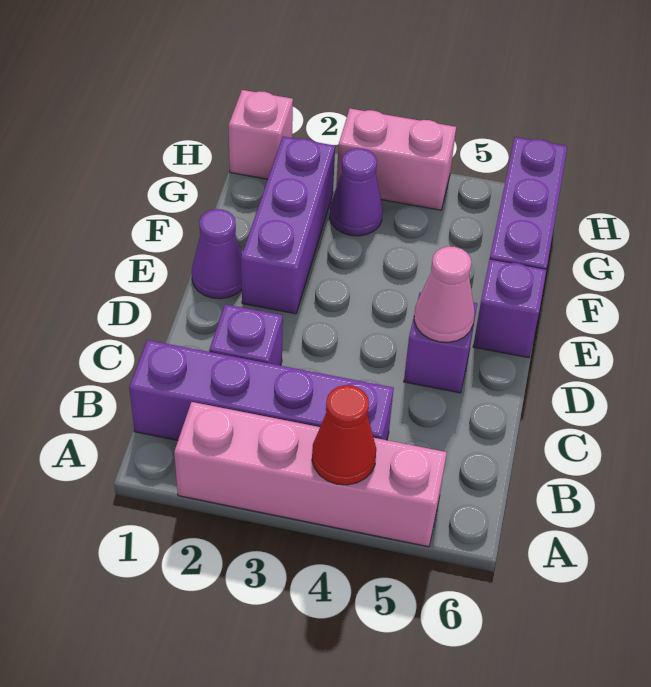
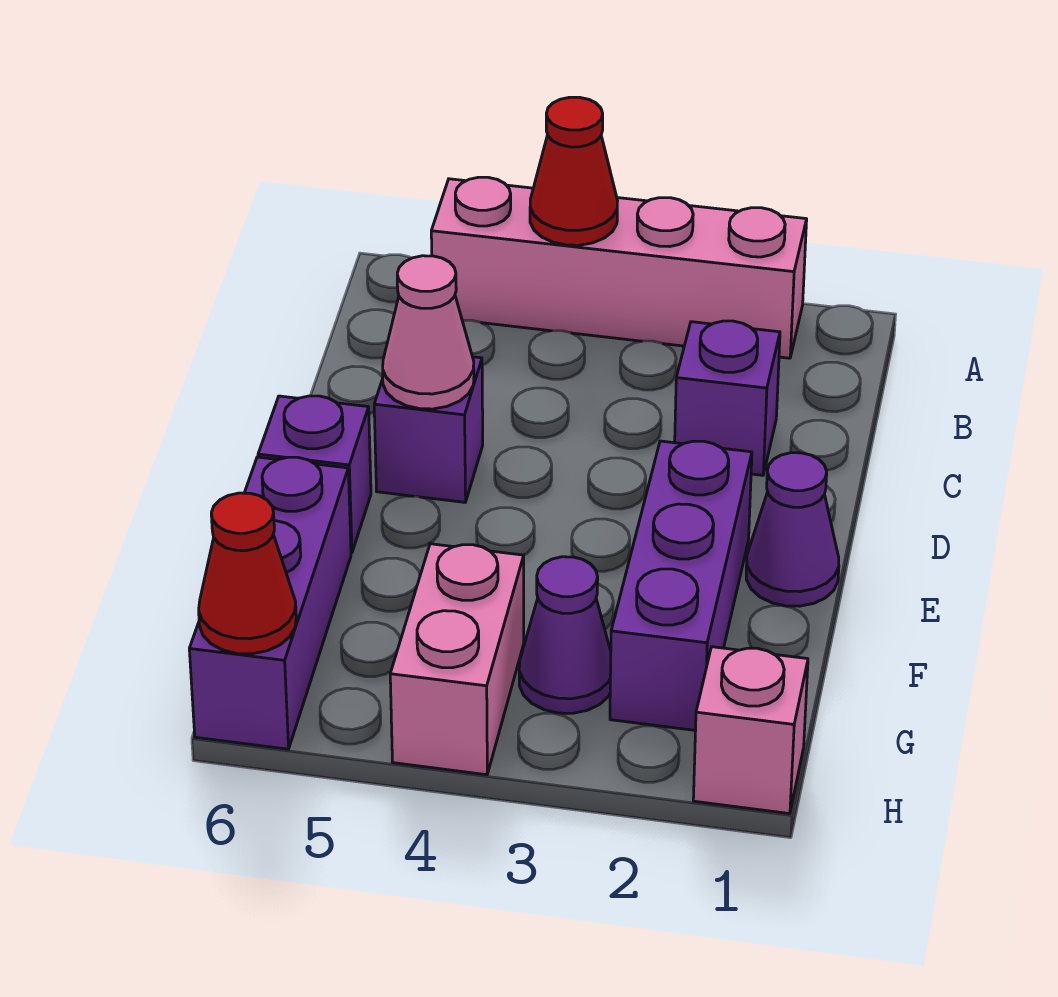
purple 1x4 brick [129,340,394,440] -> none
pink 1x2 brick [336,109,456,210] -> pink 1x2 brick turned to [390,544,524,775]
none -> red 1x1 cone [199,493,296,654]

